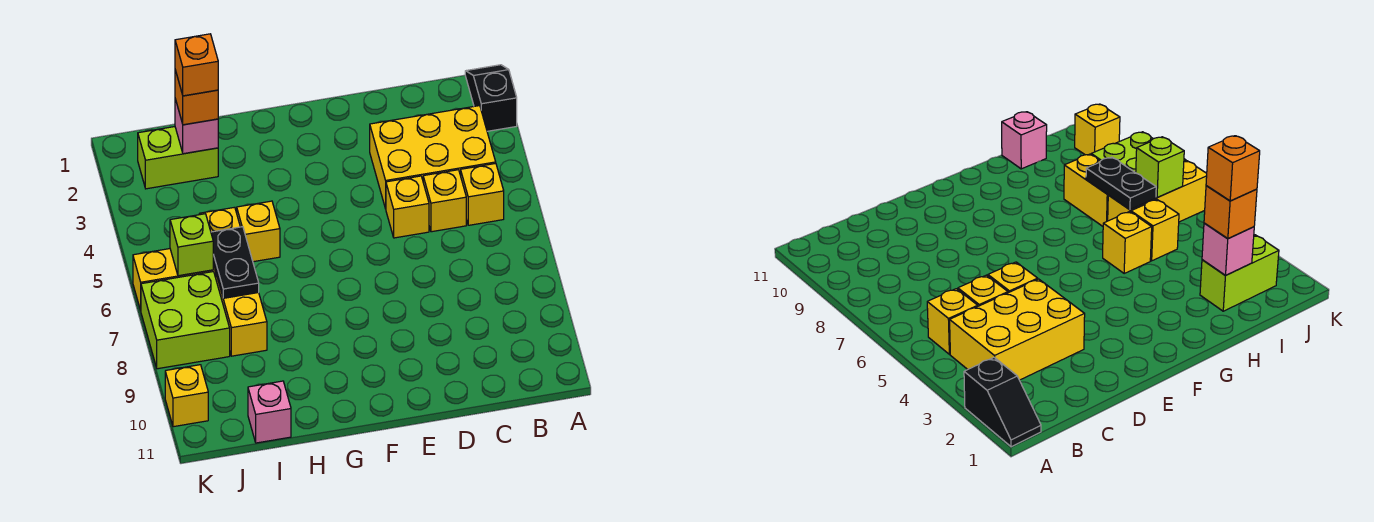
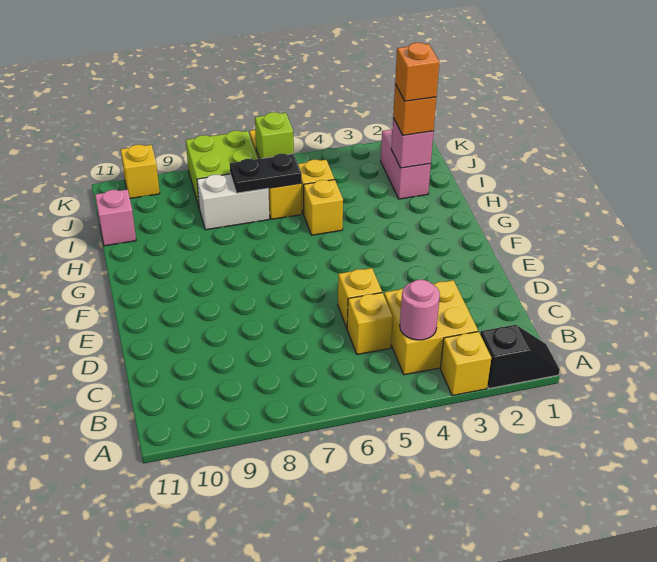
yellow 2x3 brick [370,106,496,209] -> yellow 2x2 brick [384,280,478,375]
none -> pink 1x1 round brick [400,280,440,340]
yellow 1x1 brick [461,163,504,225] -> yellow 1x1 brick moved to [440,332,491,396]
lime 1x2 brick [138,127,218,189] -> pink 1x2 brick [381,129,431,199]
yellow 1x2 brick [216,275,267,356] -> white 1x2 brick [197,174,269,230]

